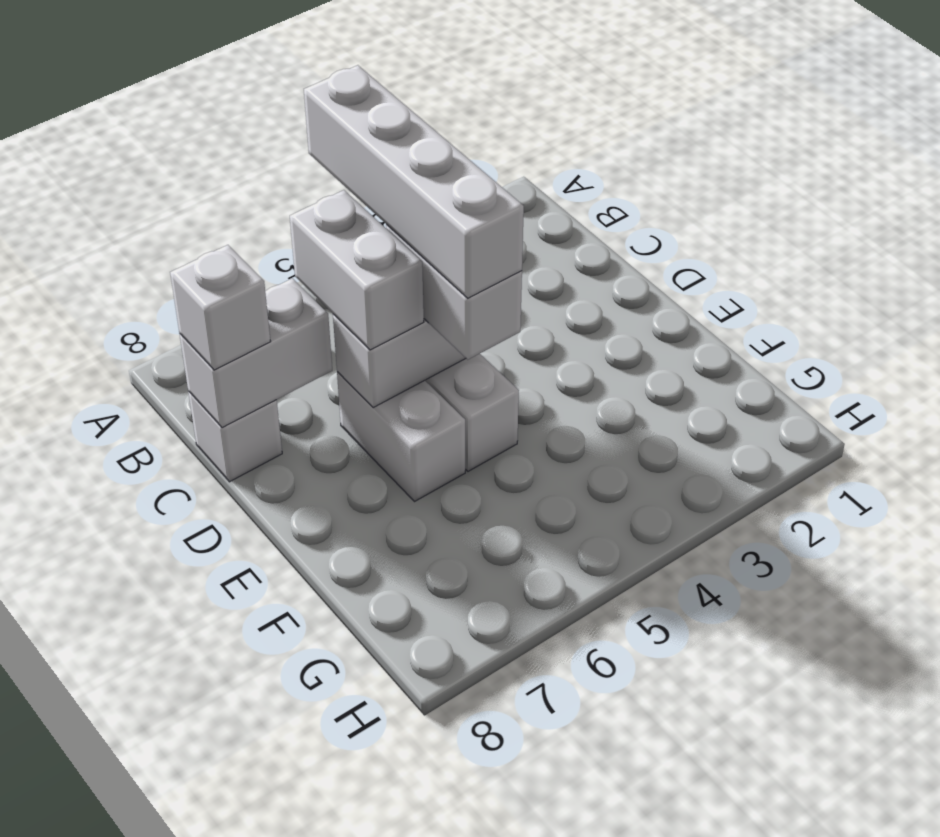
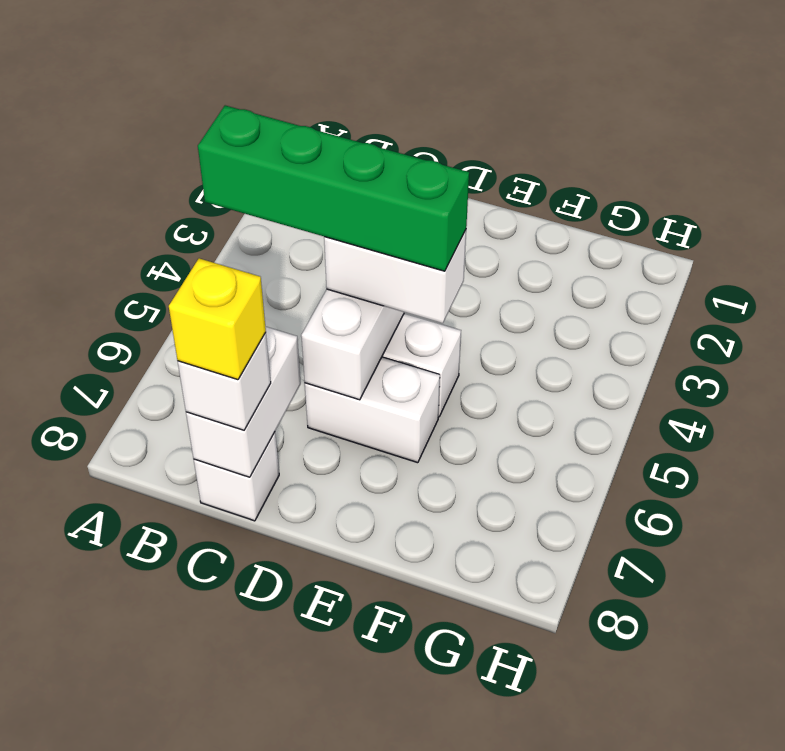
white 1x4 brick [304,65,524,298] -> green 1x4 brick [198,105,469,271]
white 1x2 brick [290,190,424,350] -> none
none -> yellow 1x1 brick [169,258,266,380]

